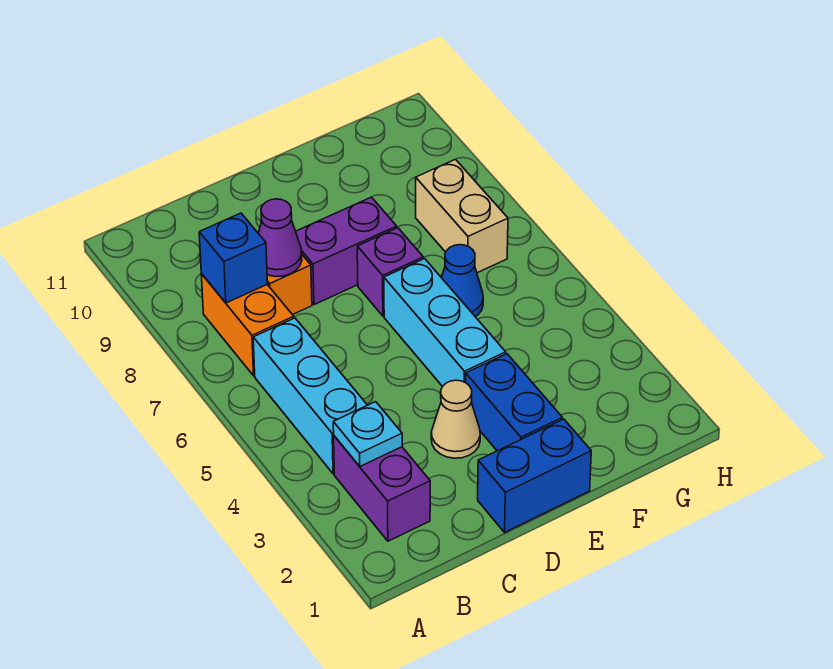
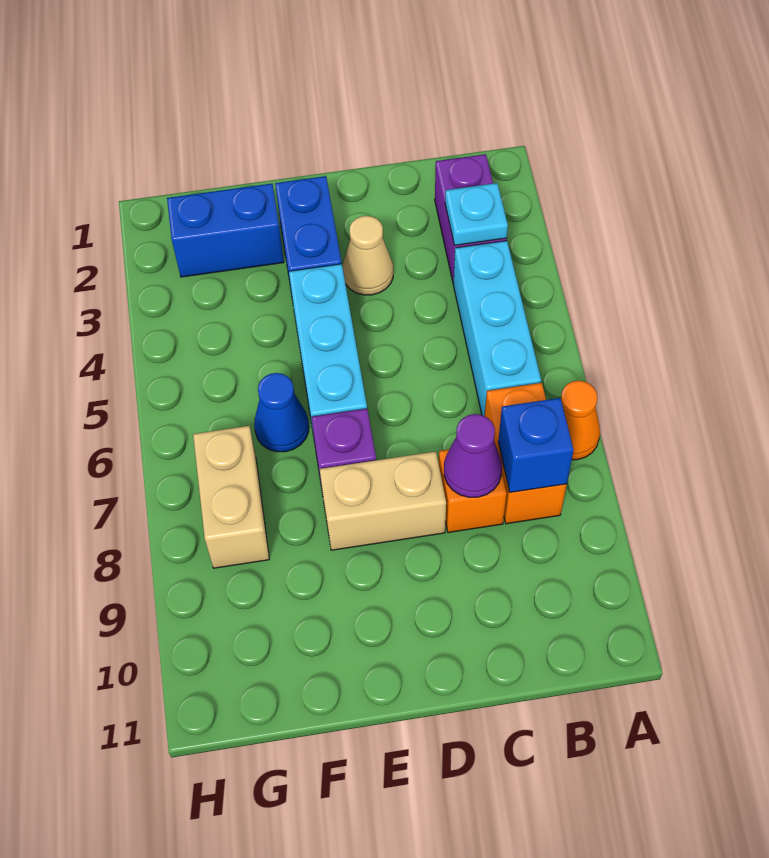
none -> orange 1x1 cone [561,381,600,460]
blue 1x2 brick [478,419,591,532] -> blue 1x2 brick moved to [167,184,284,277]
purple 1x2 brick [296,197,397,305] -> tan 1x2 brick [320,452,446,550]

